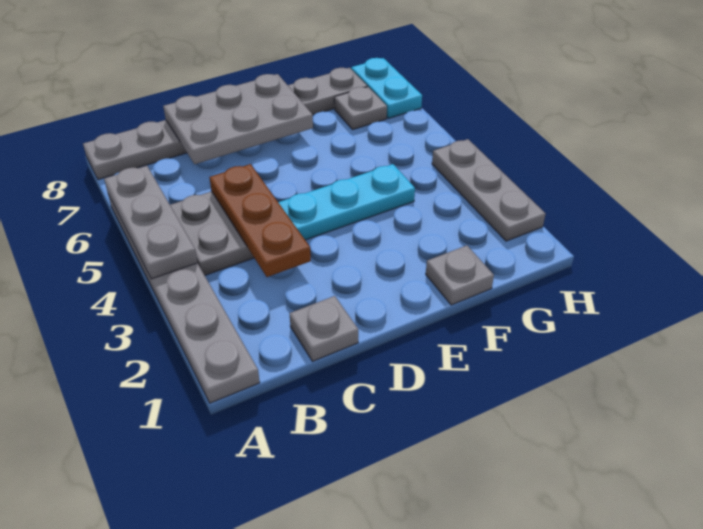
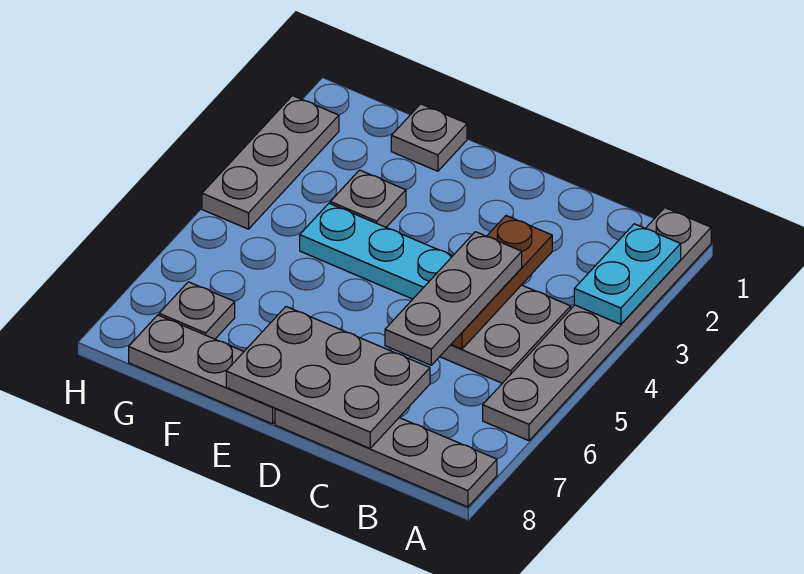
grey 1x3 plate [104,166,198,279] -> grey 1x3 plate moved to [385,232,522,365]
grey 1x1 plate [290,296,358,361] -> grey 1x1 plate moved to [330,170,406,227]
cyan 1x2 plate [351,58,422,118] -> cyan 1x2 plate moved to [574,224,681,324]

